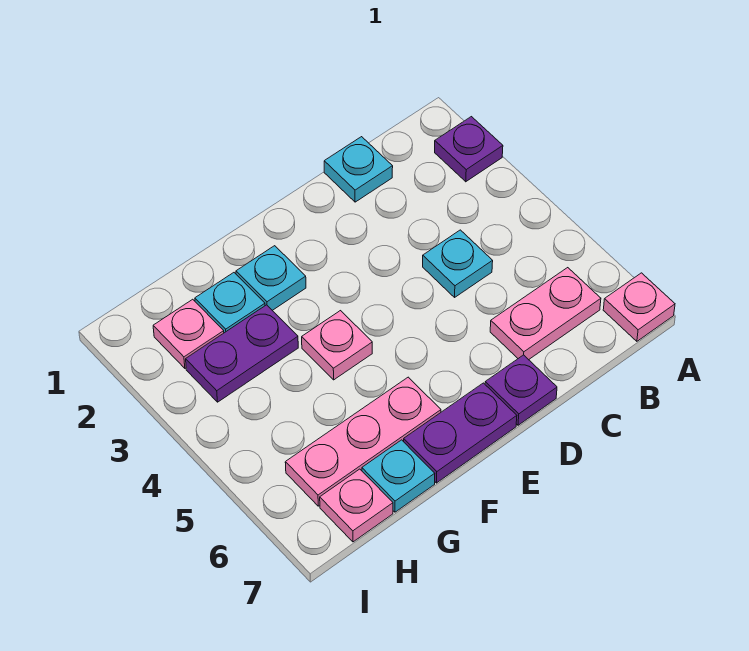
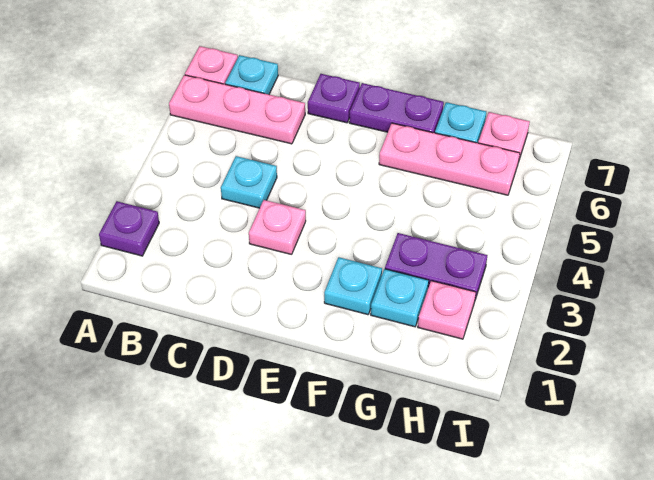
pink 1x2 plate [490,268,601,360] -> pink 1x3 plate [169,75,305,144]
cyan 1x1 plate [324,137,393,202] -> cyan 1x1 plate moved to [225,55,278,94]
pink 1x1 plate [302,311,372,380] -> pink 1x1 plate moved to [249,200,306,255]

